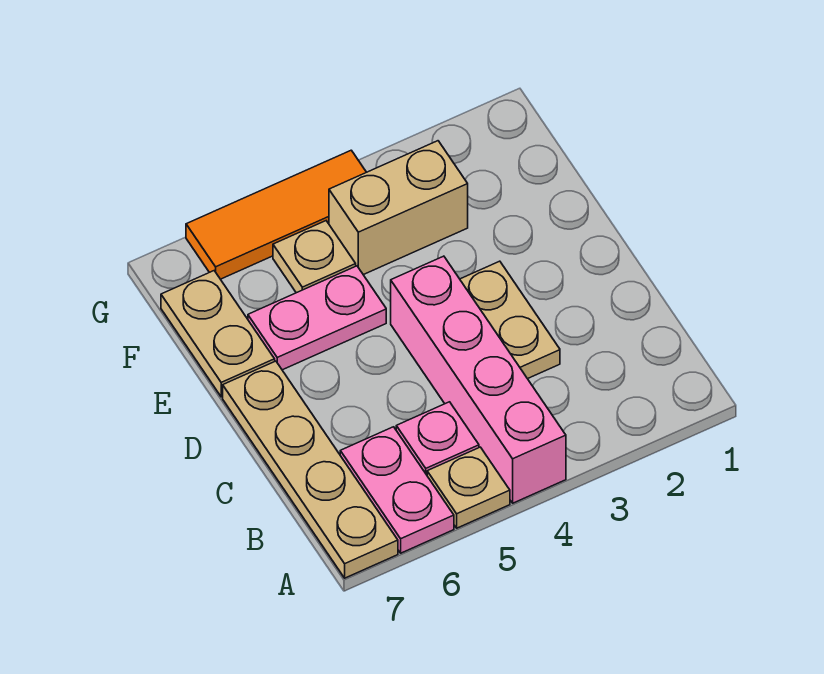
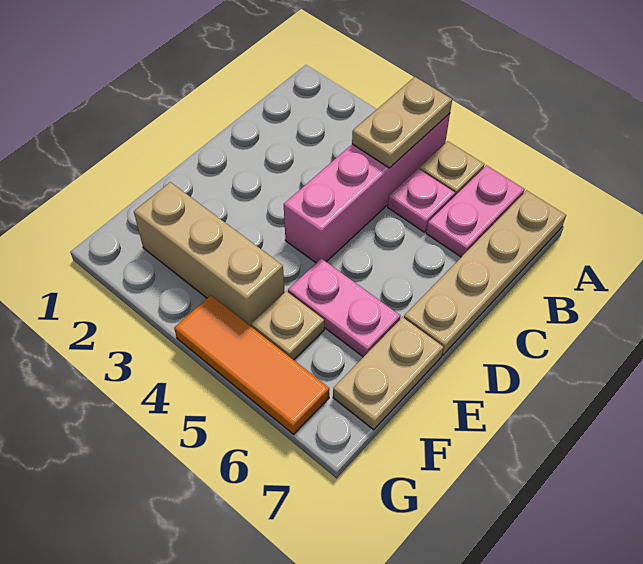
tan 1x2 plate [460,261,560,379] -> tan 1x2 plate moved to [352,77,452,168]
tan 1x2 brick [329,141,468,275] -> tan 1x3 brick [134,182,285,327]

